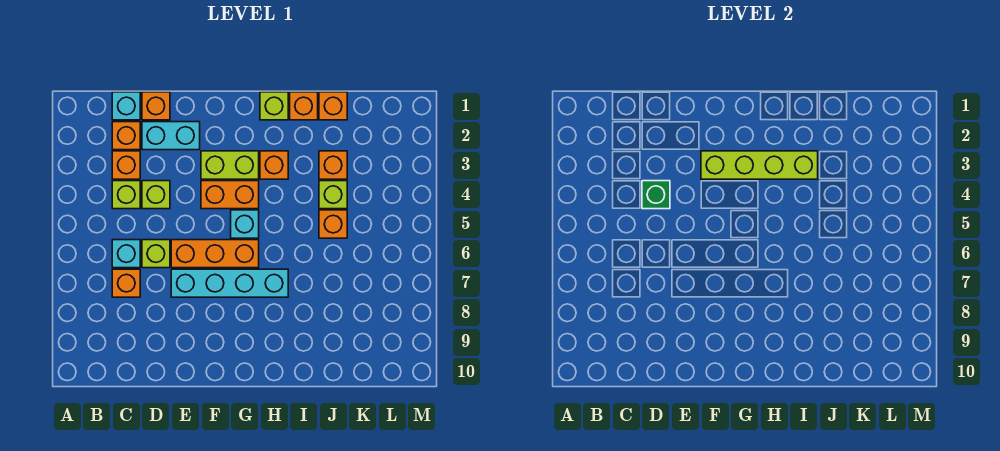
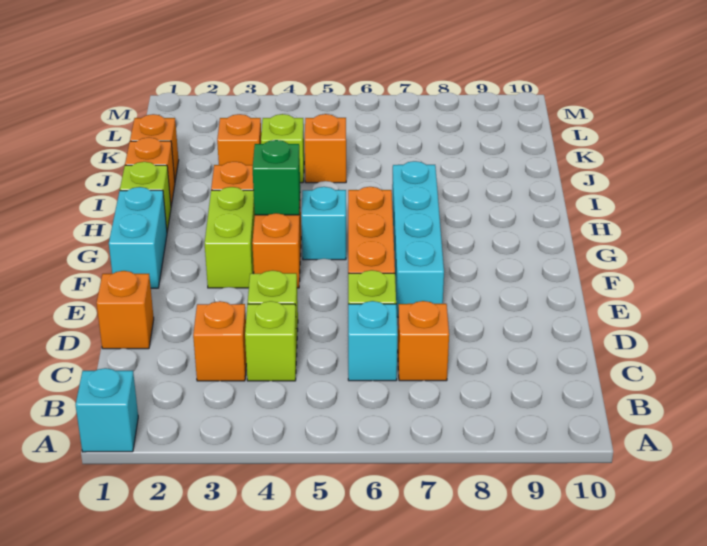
cyan 1x1 brick [112,92,140,120] -> cyan 1x1 brick moved to [76,368,138,452]
orange 1x1 brick [112,122,140,150] -> none
cyan 1x2 brick [142,122,200,150] -> cyan 1x2 brick moved to [109,187,167,288]
green 1x1 brick [642,181,670,209] -> green 1x1 brick moved to [253,140,300,215]
lime 1x4 brick [701,151,818,179] -> none

